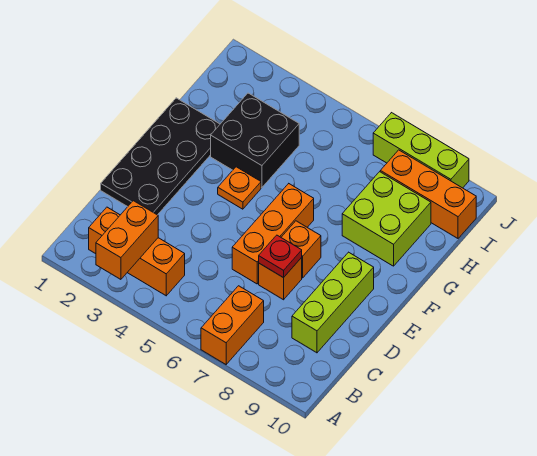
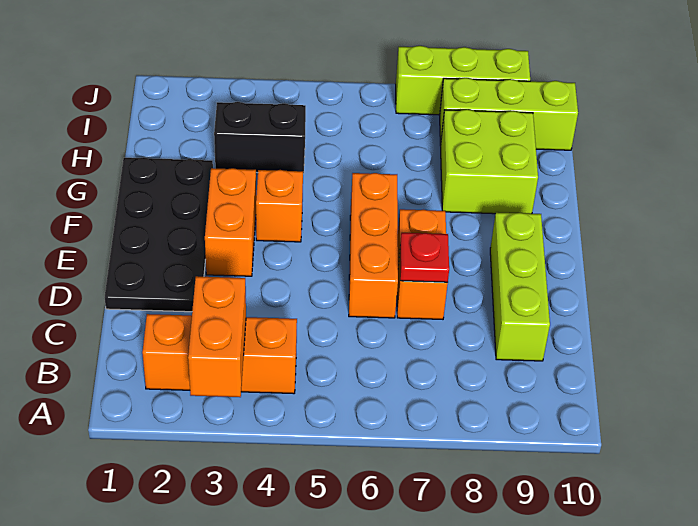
orange 1x2 brick [201,286,264,364] -> orange 1x2 brick moved to [205,168,256,276]
orange 1x1 plate [218,167,261,209] -> orange 1x1 brick [256,170,303,242]
black 2x2 brick [211,93,299,187] -> black 1x2 brick [214,102,306,174]
orange 1x3 brick [380,150,476,238] -> lime 1x3 brick [440,78,578,150]

